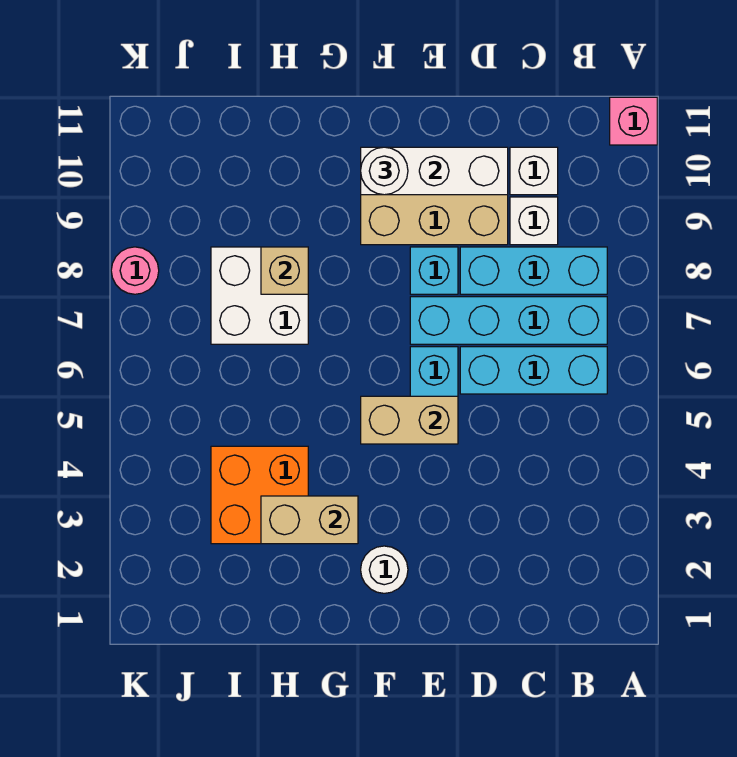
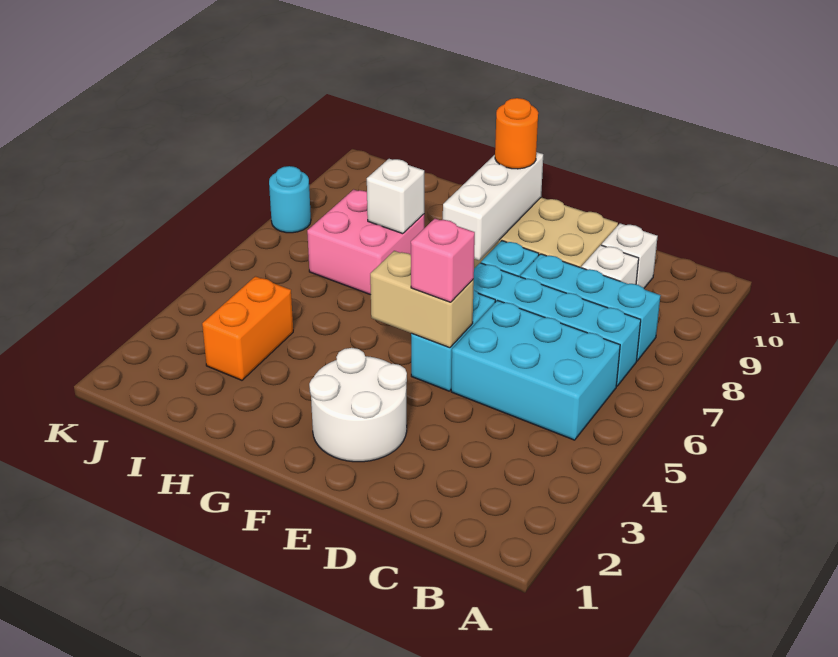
pink 1x1 brick [610,97,657,145] -> pink 1x1 brick moved to [411,219,475,302]
cyan 1x3 brick [460,347,607,394] -> cyan 2x3 brick [451,301,620,440]
white 1x3 brick [361,147,508,195] -> white 1x3 brick turned to [443,152,543,260]
white 1x1 round brick [361,546,408,593] -> white 2x2 round brick [309,348,407,462]
white 1x1 round brick [361,147,408,195] -> orange 1x1 round brick [495,98,538,169]
tan 1x2 brick [261,496,358,544] -> none
orange 2x2 brick [211,446,308,544] -> orange 1x2 brick [202,276,293,380]
white 2x2 brick [211,247,308,344] -> pink 2x2 brick [307,190,424,295]
tan 1x1 brick [261,247,308,294] -> white 1x1 brick [367,159,424,234]
pink 1x1 round brick [111,247,159,294] -> cyan 1x1 round brick [269,166,311,233]

